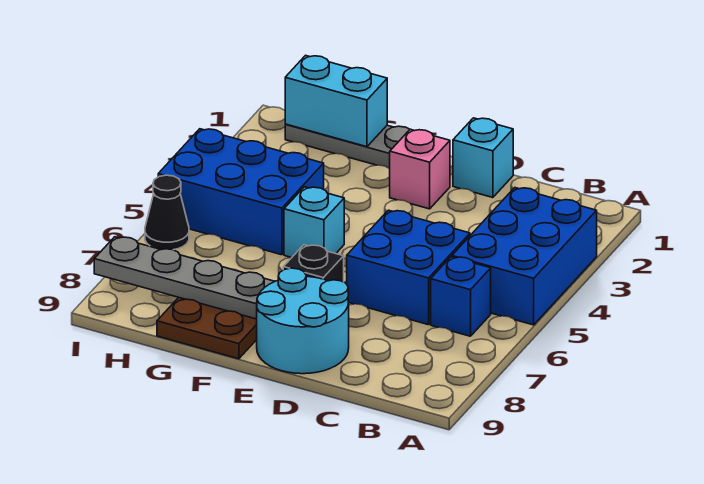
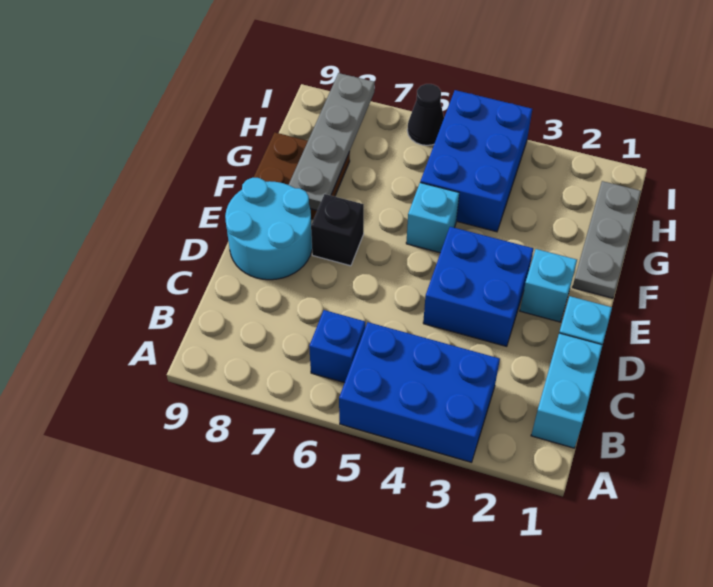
blue 2x2 brick [347,210,470,325] -> blue 2x2 brick moved to [423,227,533,346]
pink 1x1 brick [390,129,450,209] -> cyan 1x1 brick [520,249,577,322]
cyan 1x2 brick [285,55,387,147] -> cyan 1x2 brick moved to [531,333,602,448]

